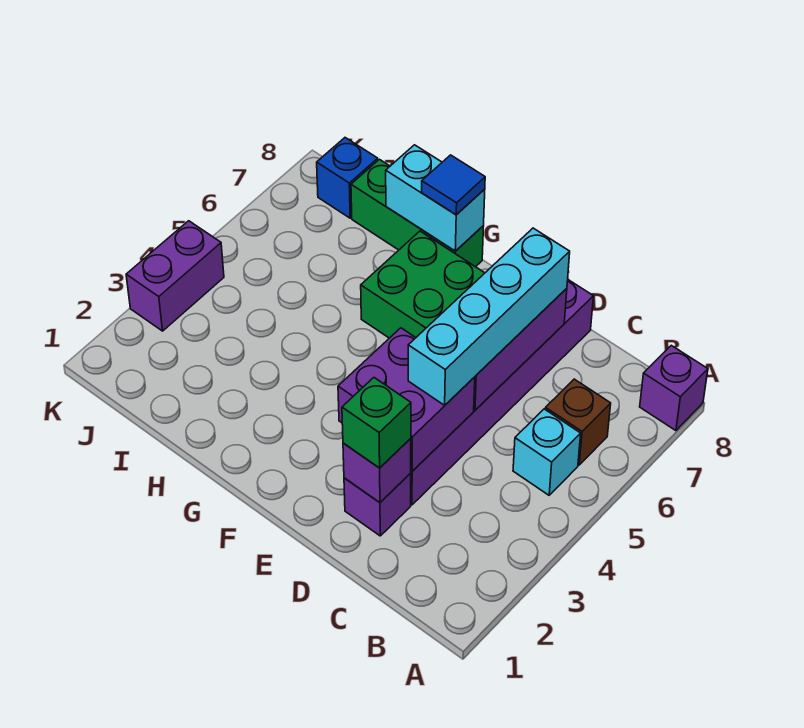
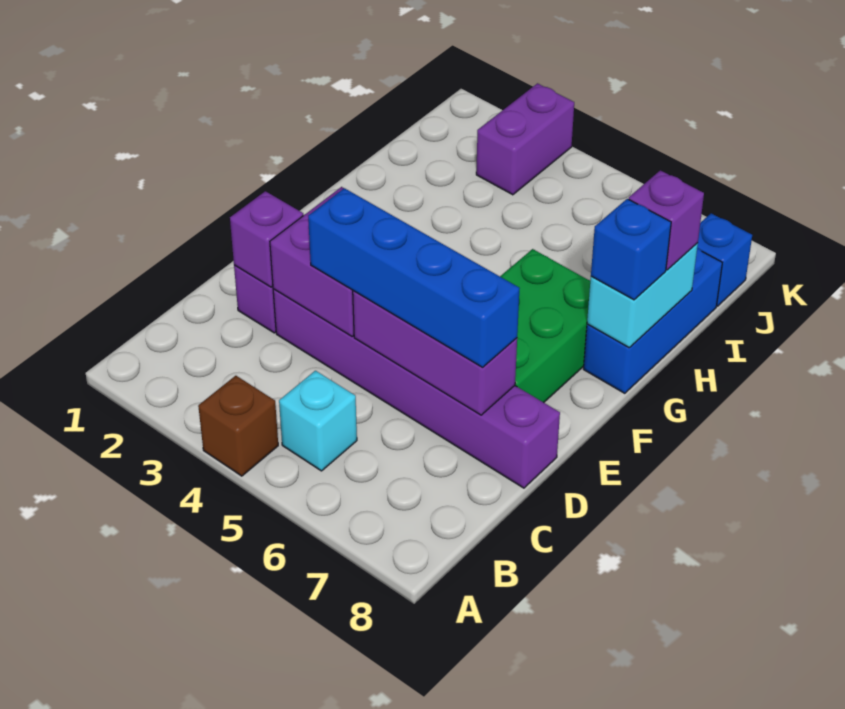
purple 1x1 brick [640,345,708,431] -> purple 1x1 brick moved to [629,170,704,270]
brown 1x1 brick [545,379,611,465] -> brown 1x1 brick moved to [198,376,278,476]
green 1x1 brick [342,378,411,468] -> none
cyan 1x4 brick [408,228,570,405] -> blue 1x4 brick [308,188,520,367]
green 1x3 brick [351,159,484,267] -> blue 1x3 brick [584,248,722,393]
blue 1x1 tile [422,155,485,215] -> blue 1x1 brick [591,199,671,300]
purple 1x2 brick [126,221,224,331] -> purple 1x2 brick turned to [476,83,574,195]

